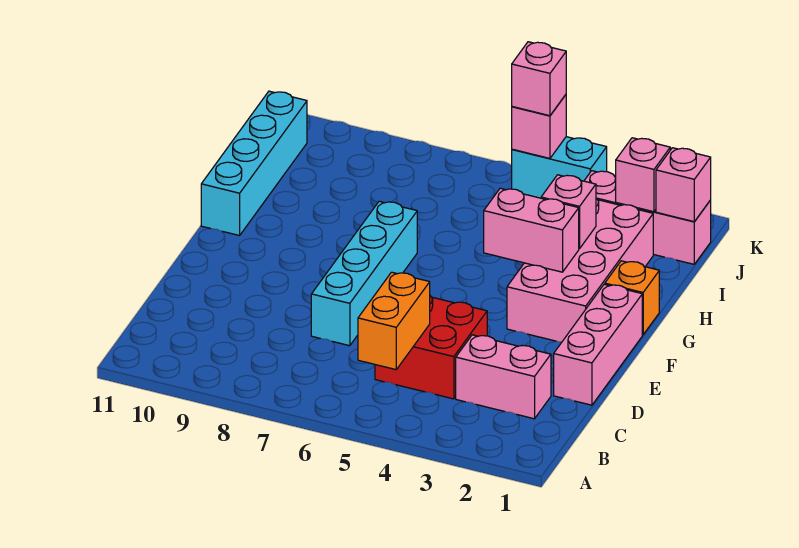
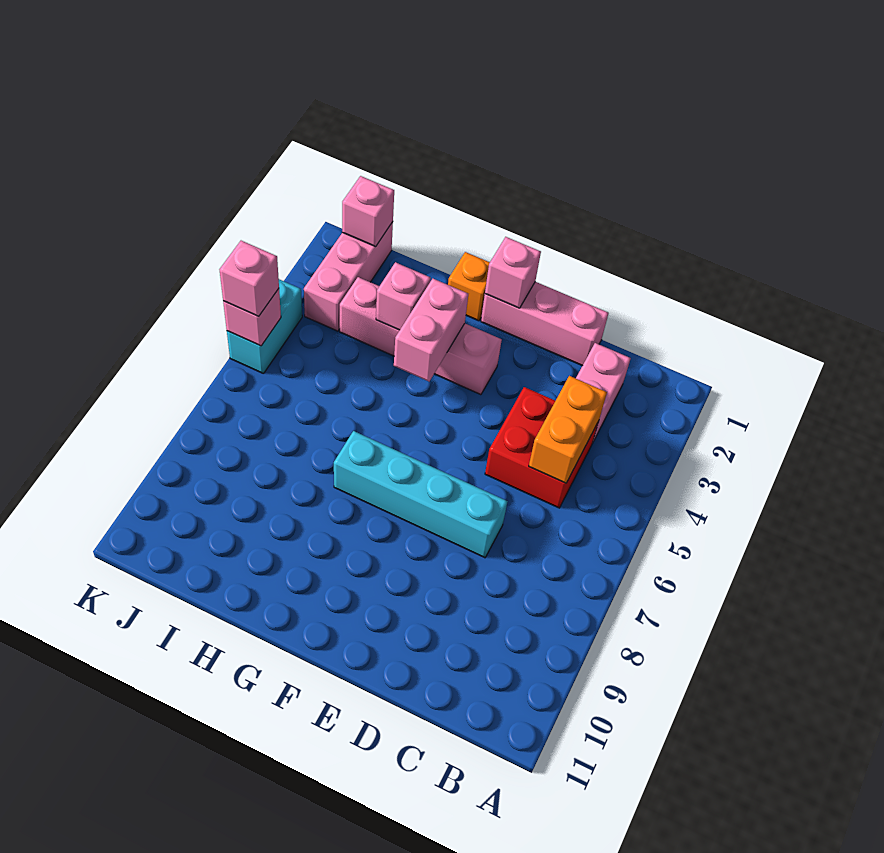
orange 1x2 brick [358,272,430,370] -> orange 1x2 brick turned to [529,376,607,483]
pink 2x4 brick [507,198,653,342] -> pink 1x4 brick [340,277,502,395]
cyan 1x4 brick [201,91,307,236] -> none
pink 1x1 brick [616,138,670,212] -> pink 1x1 brick moved to [485,237,541,308]

